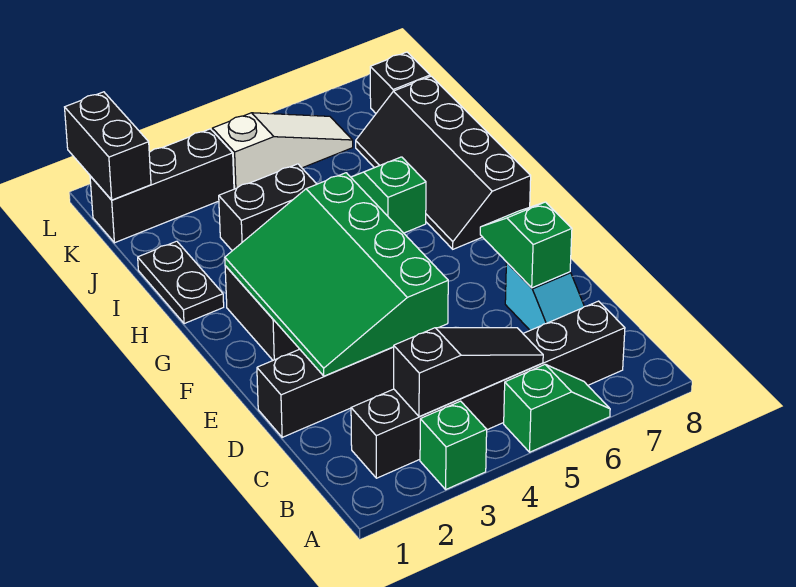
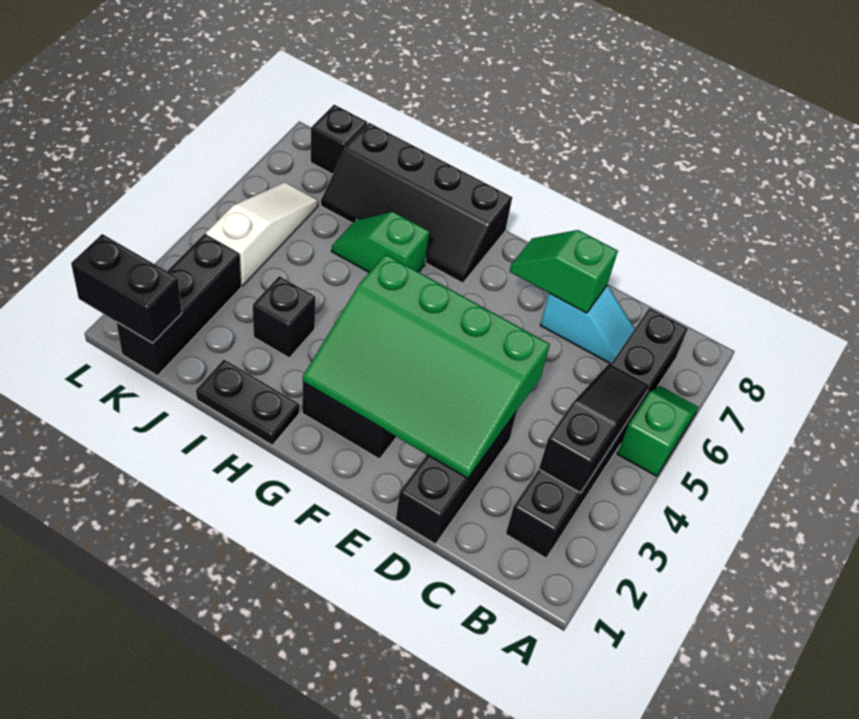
green 1x1 brick [420,401,487,489] -> none
black 1x2 brick [219,164,317,251] -> black 1x1 brick [253,276,315,358]

